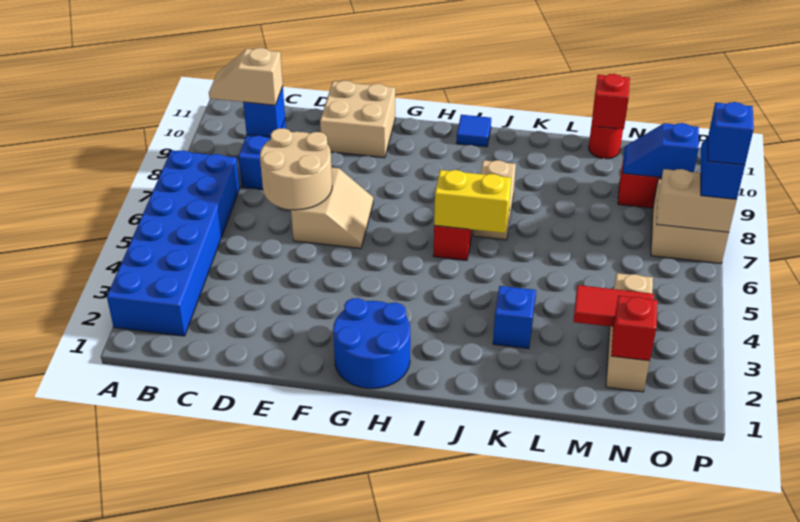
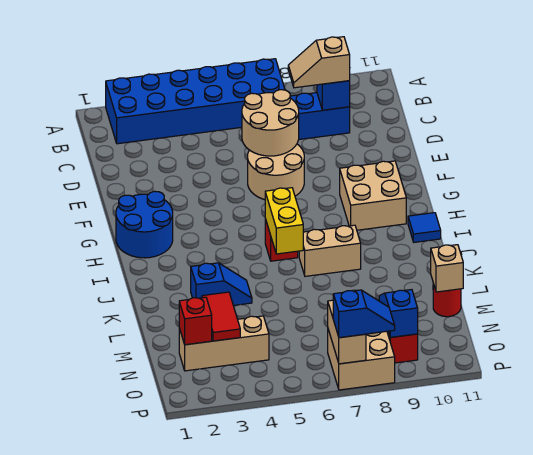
tan 1x2 slope [209,48,283,105] -> tan 1x2 slope turned to [288,37,350,88]
tan 2x2 slope [291,167,373,249] -> tan 2x2 round brick [248,144,304,200]
tan 2x2 brick [320,81,395,158] -> tan 2x2 brick moved to [340,161,406,230]
red 1x1 brick [592,74,630,129] -> tan 1x1 brick [431,245,463,292]
blue 1x1 brick [708,102,754,165] -> none

